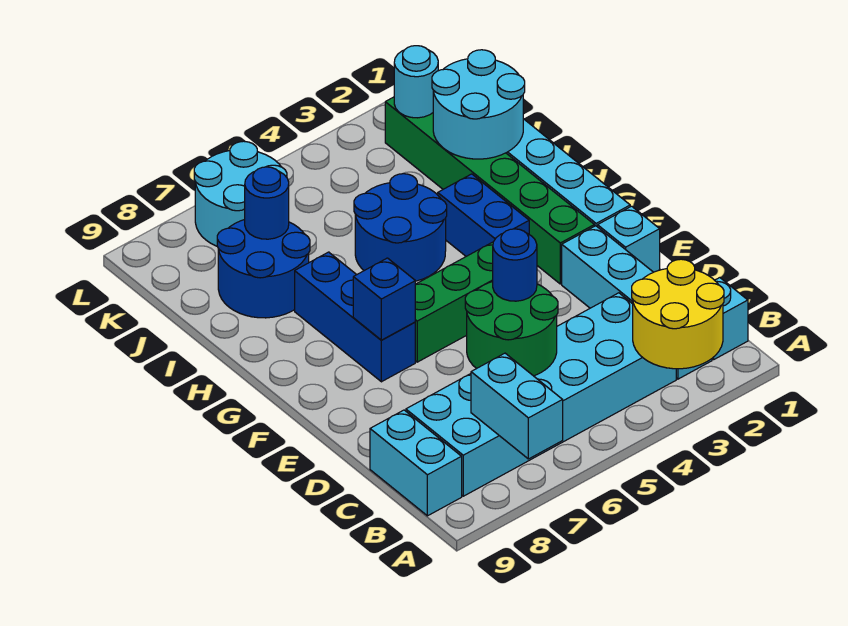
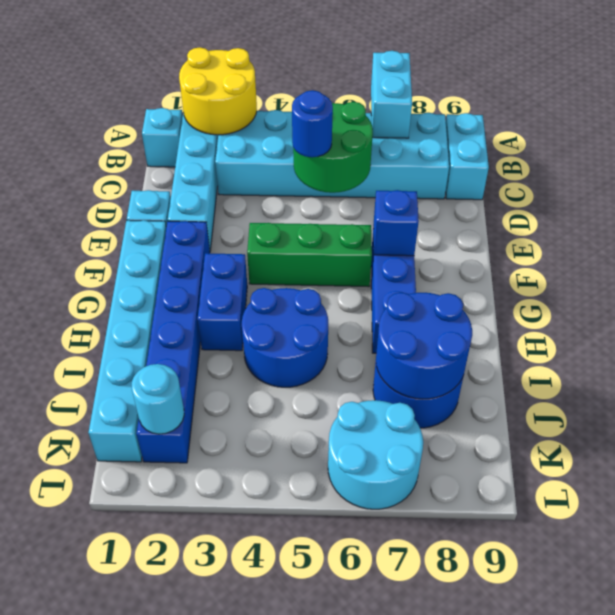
green 1x6 brick [385,97,594,284] -> blue 1x6 brick [136,221,210,463]
cyan 2x2 round brick [432,50,525,159] -> none
blue 1x1 round brick [245,167,289,239] -> blue 2x2 round brick [376,292,472,399]

